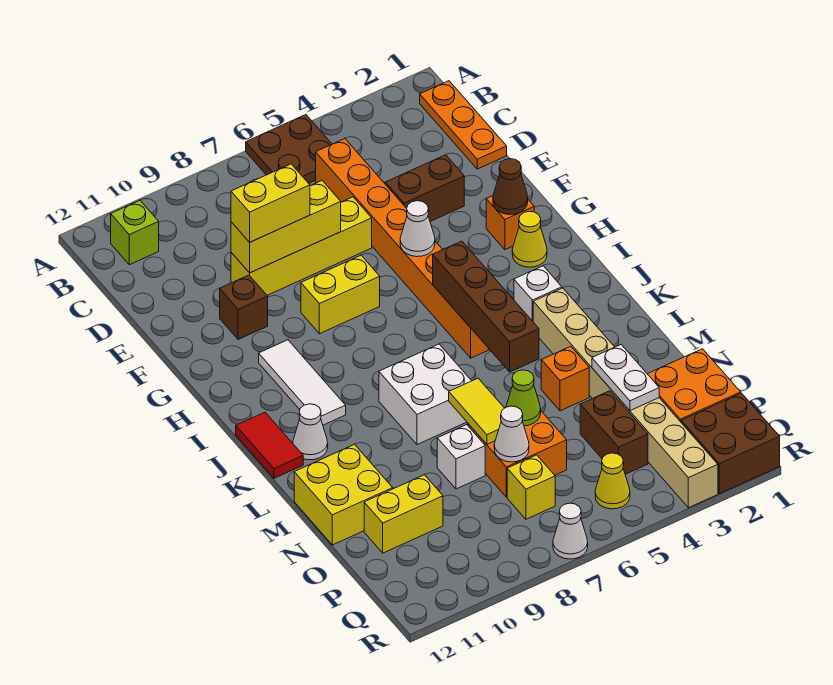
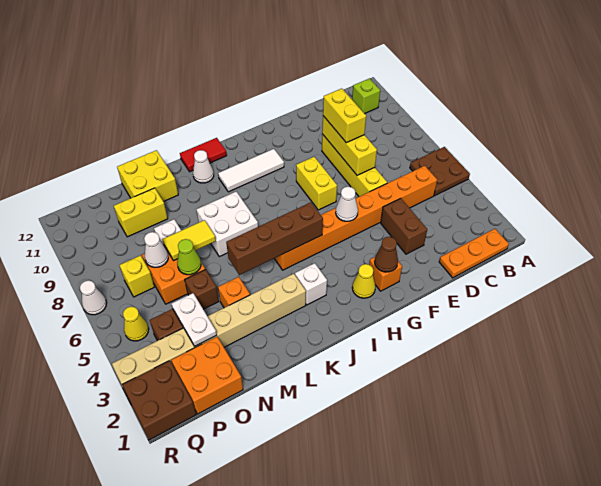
brown 1x1 brick [220,275,268,340] -> brown 1x1 brick moved to [185,270,219,309]
white 1x2 plate [592,345,659,411] -> white 1x2 plate turned to [172,293,217,346]
yellow 1x2 brick [364,475,443,553] -> yellow 1x2 brick turned to [114,188,168,237]

